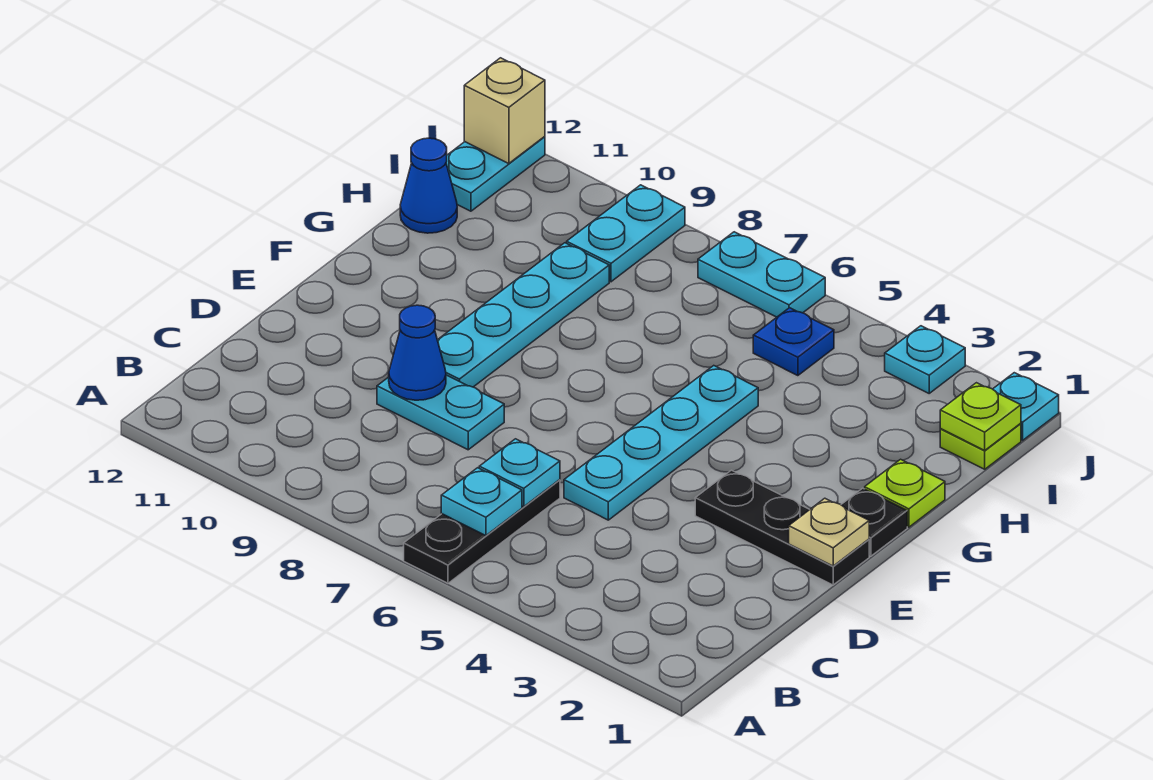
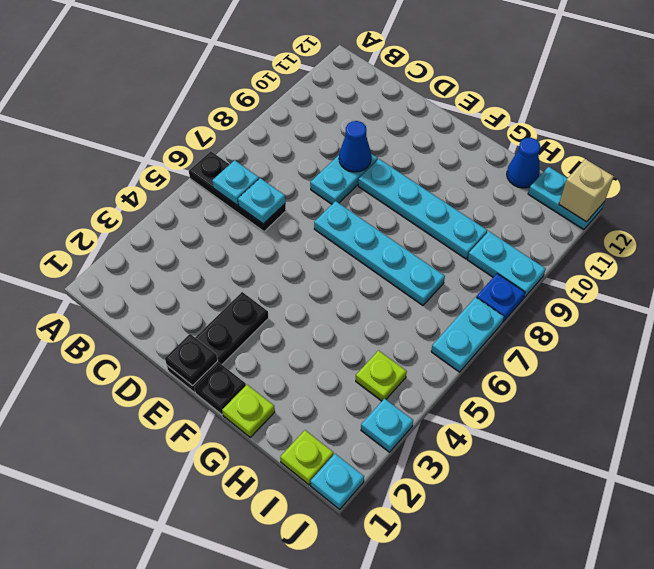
cyan 1x4 plate [564,366,758,520] -> cyan 1x4 plate moved to [314,201,445,305]
tan 1x1 plate [789,498,869,566] -> black 1x1 plate [165,334,218,386]
lime 1x1 plate [940,383,1021,450] -> lime 1x1 plate moved to [356,351,407,401]
blue 1x1 plate [753,308,834,376] -> blue 1x1 plate moved to [476,274,525,322]

